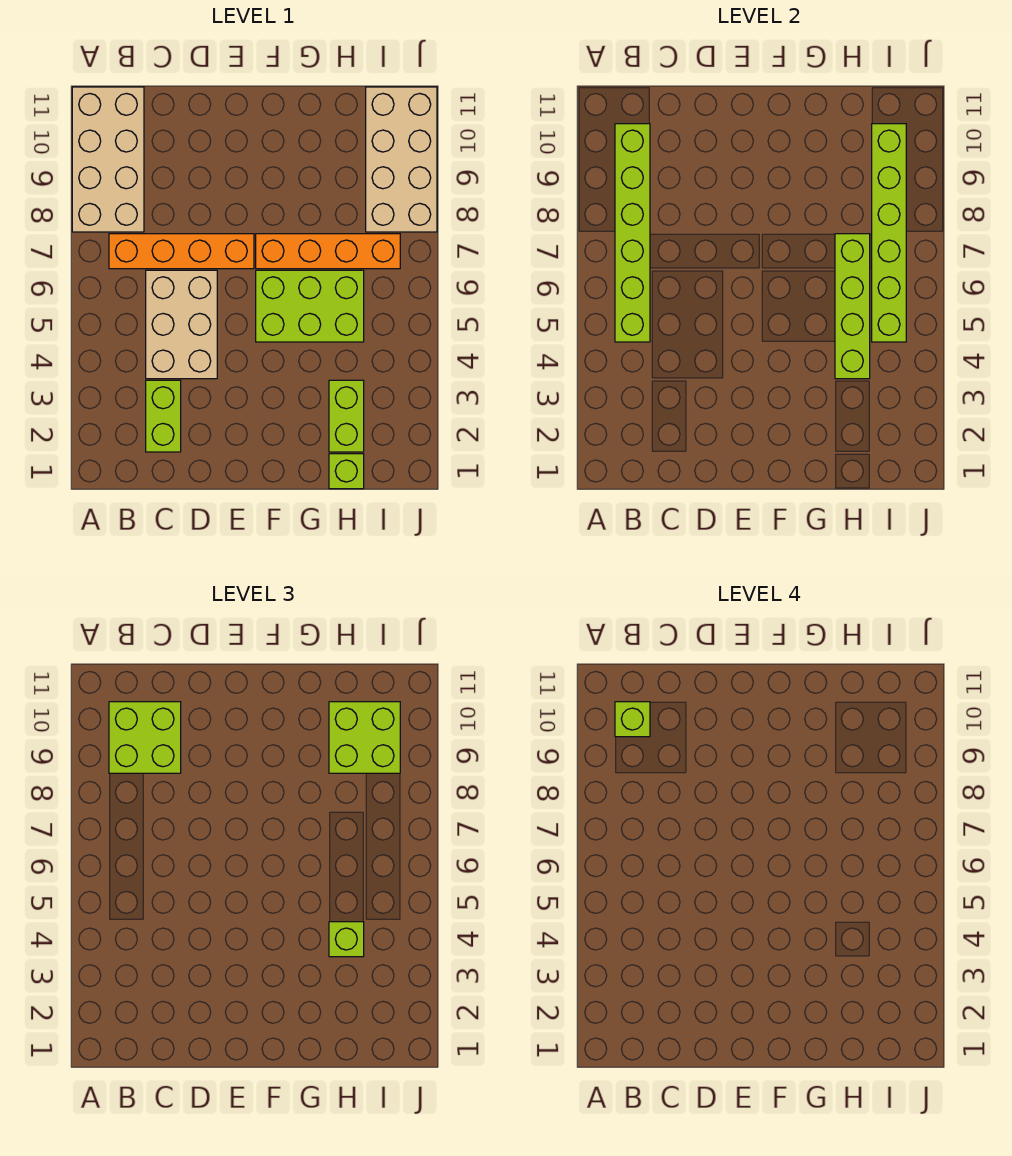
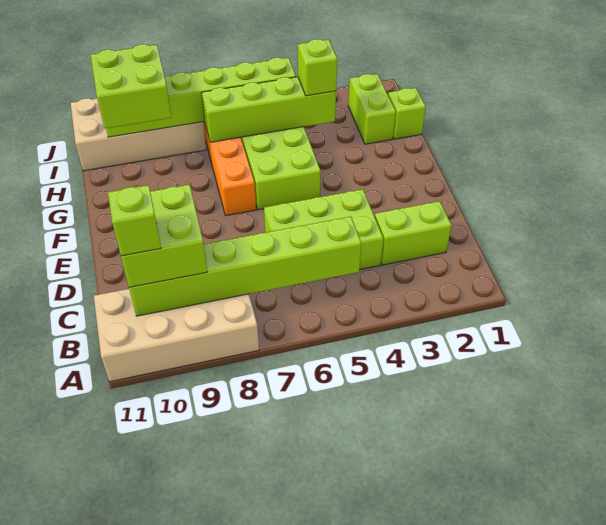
orange 1x4 brick [109,234,254,269] -> none
tan 2x3 brick [146,270,217,379] -> lime 2x3 brick [264,189,383,270]
lime 1x2 brick [329,380,364,452] -> lime 1x2 brick turned to [348,74,396,144]

